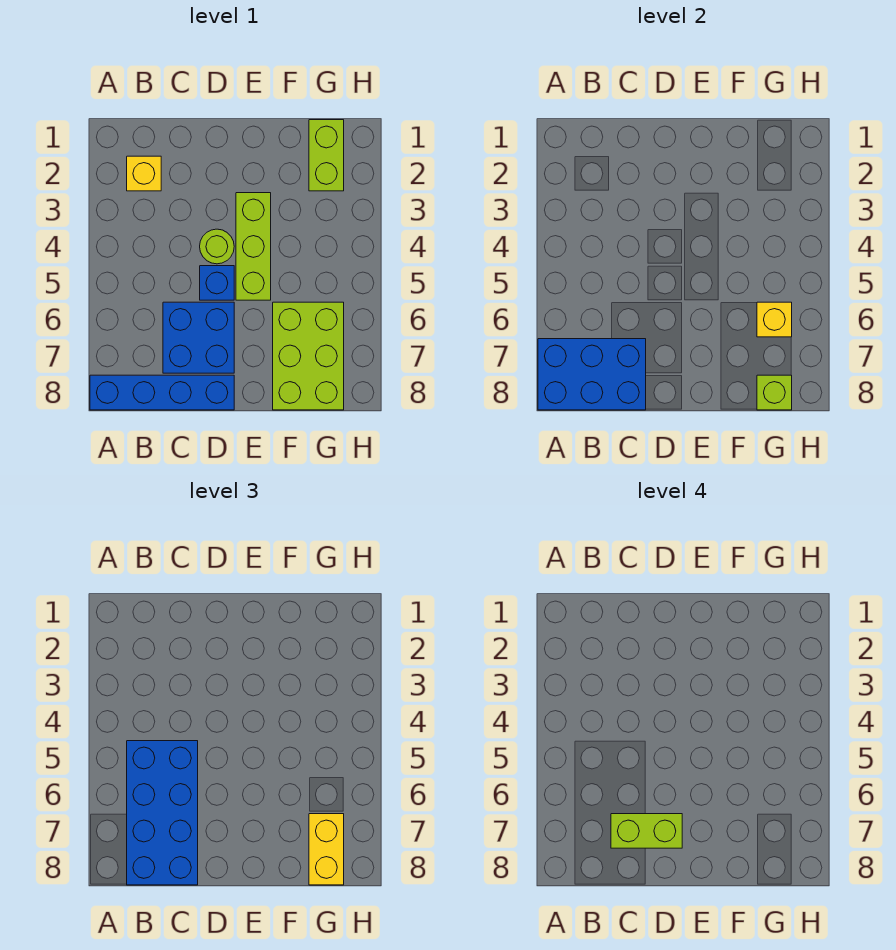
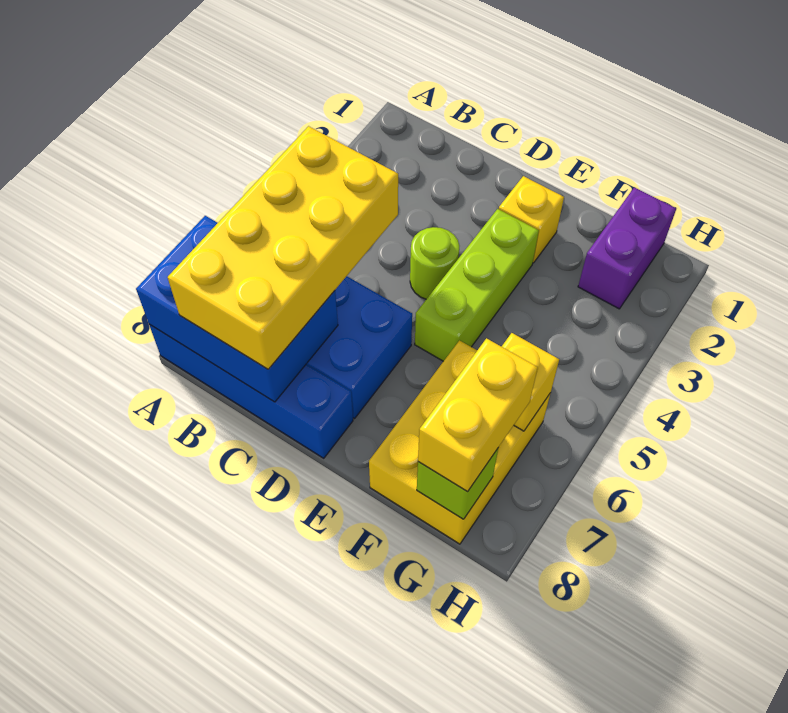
yellow 1x1 brick [127,156,161,191] -> yellow 1x1 brick moved to [499,176,564,263]
blue 2x4 brick [127,741,198,885] -> yellow 2x4 brick [167,126,398,369]
lime 1x2 brick [611,814,682,848] -> none
blue 1x1 brick [200,266,234,300] -> none
lime 2x3 brick [273,302,344,410] -> yellow 2x3 brick [369,340,550,544]
lime 1x2 brick [309,120,344,191] -> purple 1x2 brick [578,187,676,309]

